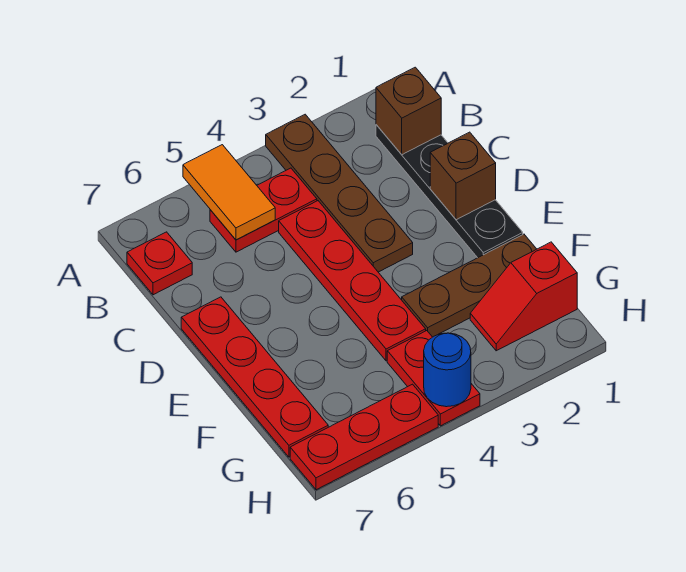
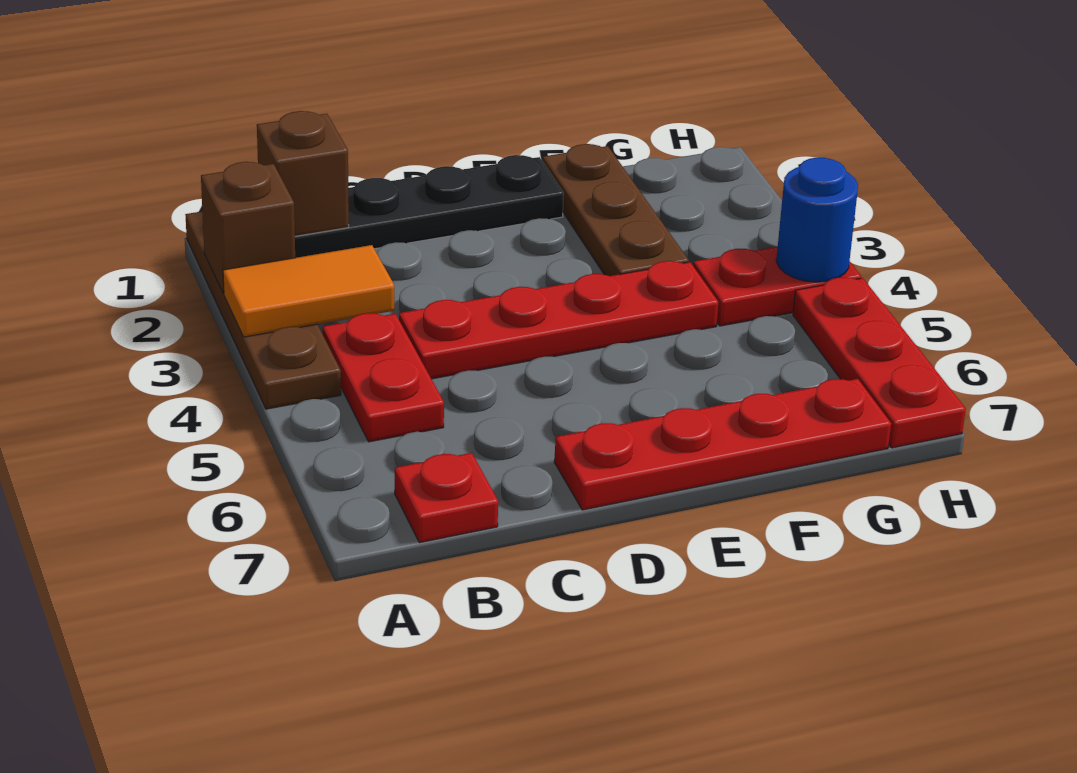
brown 1x4 plate [266,114,413,272] -> brown 1x4 plate turned to [185,211,341,409]
orange 1x2 tile [183,145,275,240] -> orange 1x2 tile moved to [223,245,394,337]
brown 1x1 brick [430,132,496,220] -> brown 1x1 brick moved to [201,162,295,293]
red 1x2 slope [470,242,577,351] -> none

